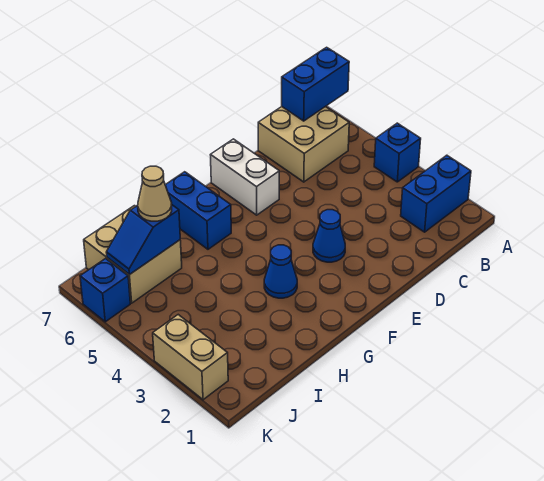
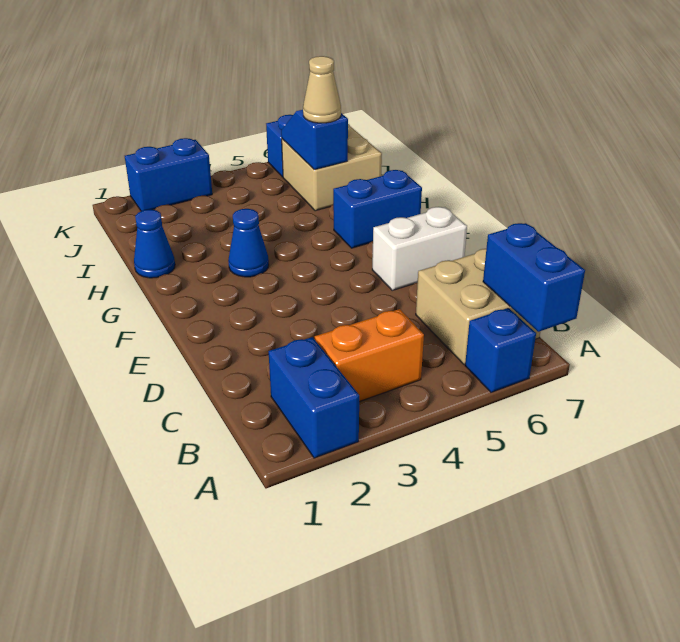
blue 1x1 brick [374,123,421,182] -> blue 1x1 brick moved to [465,308,536,392]
none -> orange 1x2 brick [315,309,424,402]
blue 1x1 cone [313,210,345,262] -> blue 1x1 cone moved to [134,209,175,278]
tan 1x2 brick [153,315,228,400] -> blue 1x2 brick [125,138,212,211]

